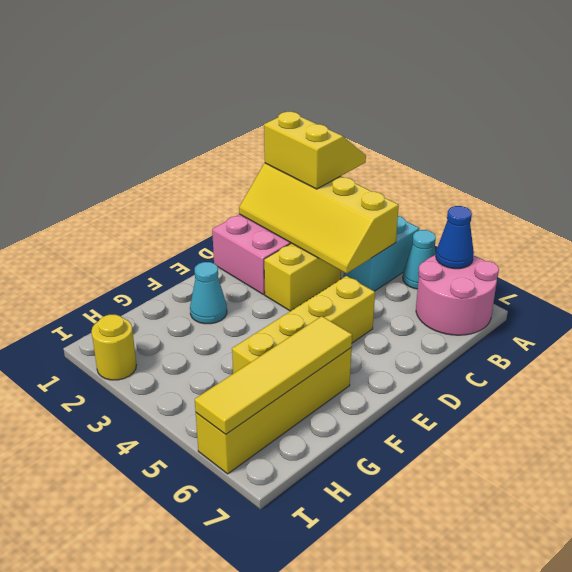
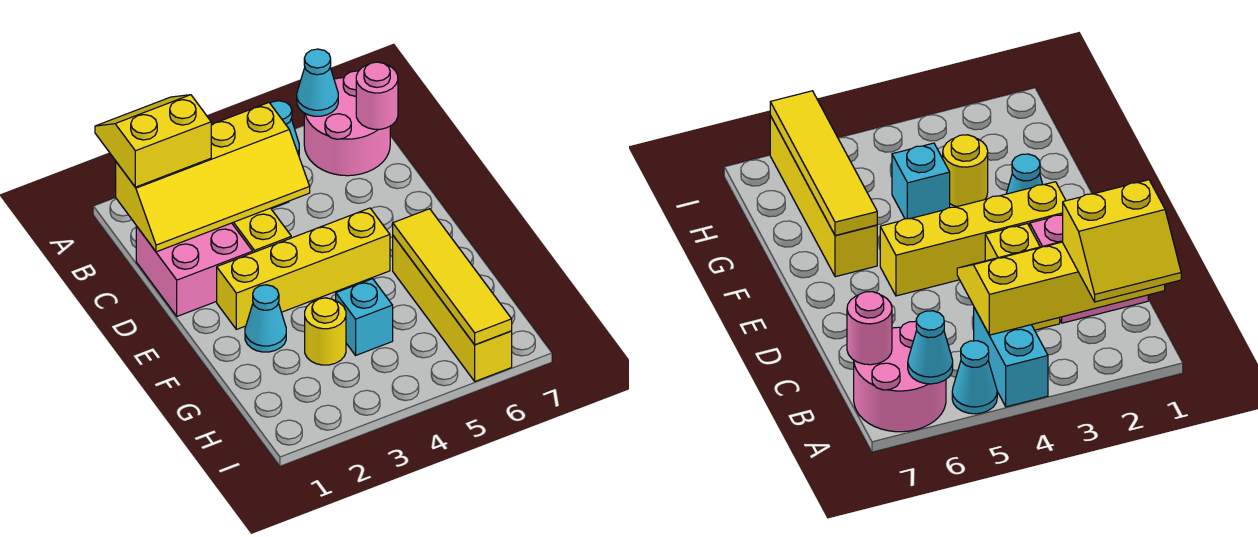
blue 1x1 cone [436,206,474,269] -> cyan 1x1 cone [297,49,338,116]
none -> pink 1x1 round brick [356,62,398,129]
yellow 1x4 brick [232,276,375,374] -> yellow 1x4 brick turned to [217,208,390,329]
none -> cyan 1x1 brick [336,279,393,355]
yellow 1x1 round brick [92,315,136,380] -> yellow 1x1 round brick moved to [305,298,346,365]

